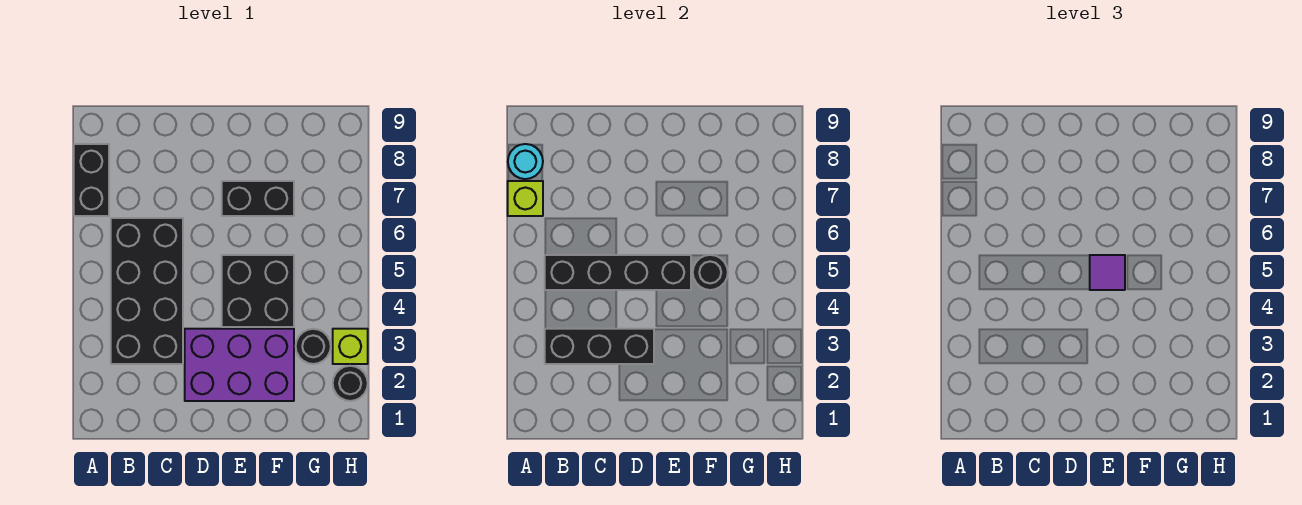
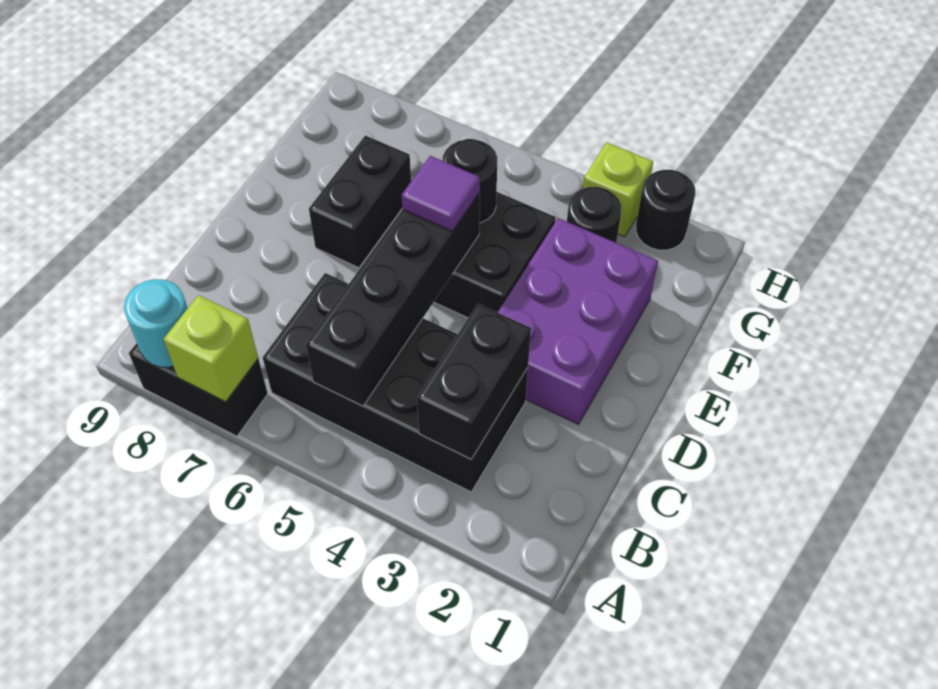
black 1x3 brick [545,329,654,364] -> black 1x2 brick [417,304,531,459]

